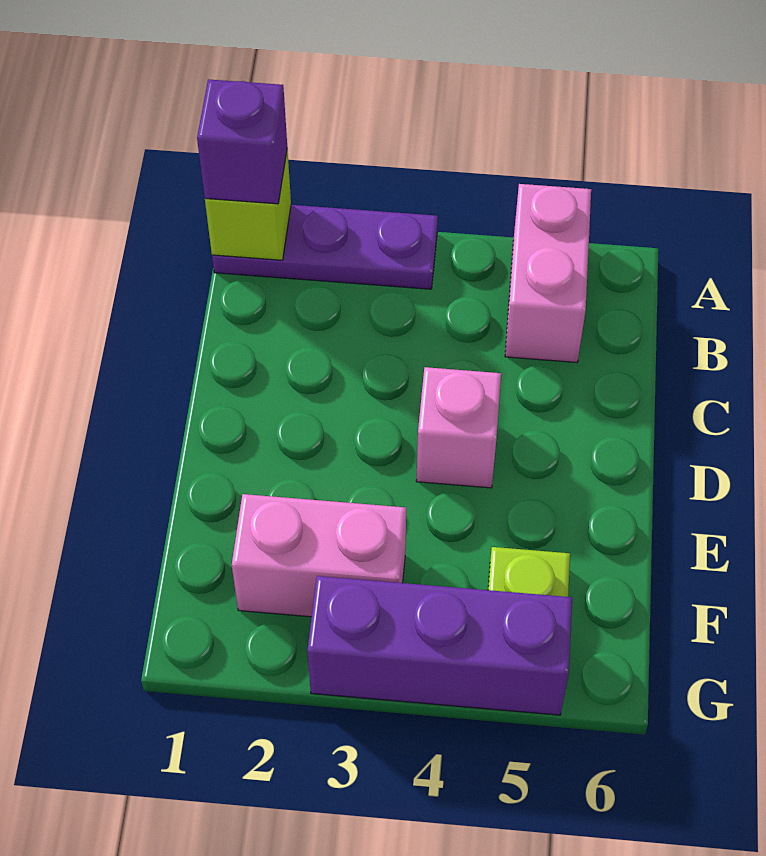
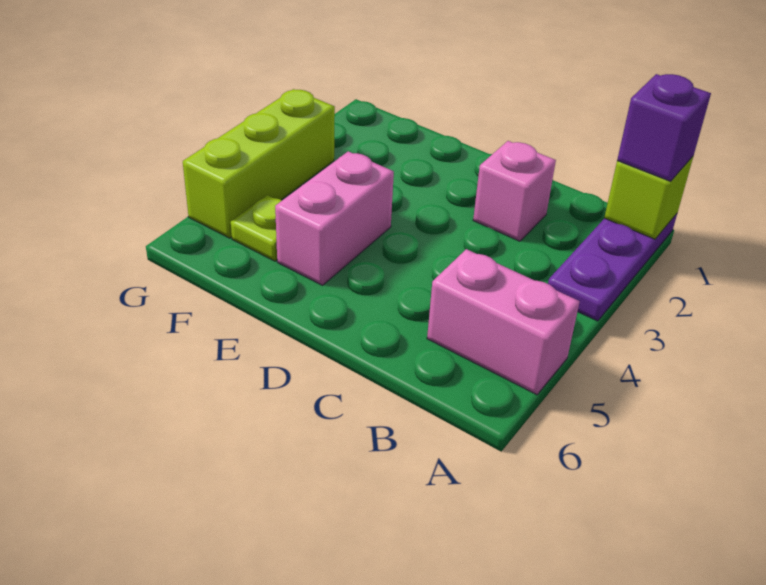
pink 1x1 brick [416,367,501,488] -> pink 1x1 brick moved to [473,141,556,241]
pink 1x2 brick [232,494,406,617] -> pink 1x2 brick moved to [275,151,394,285]
purple 1x3 brick [307,576,572,715] -> lime 1x3 brick [183,89,335,238]

